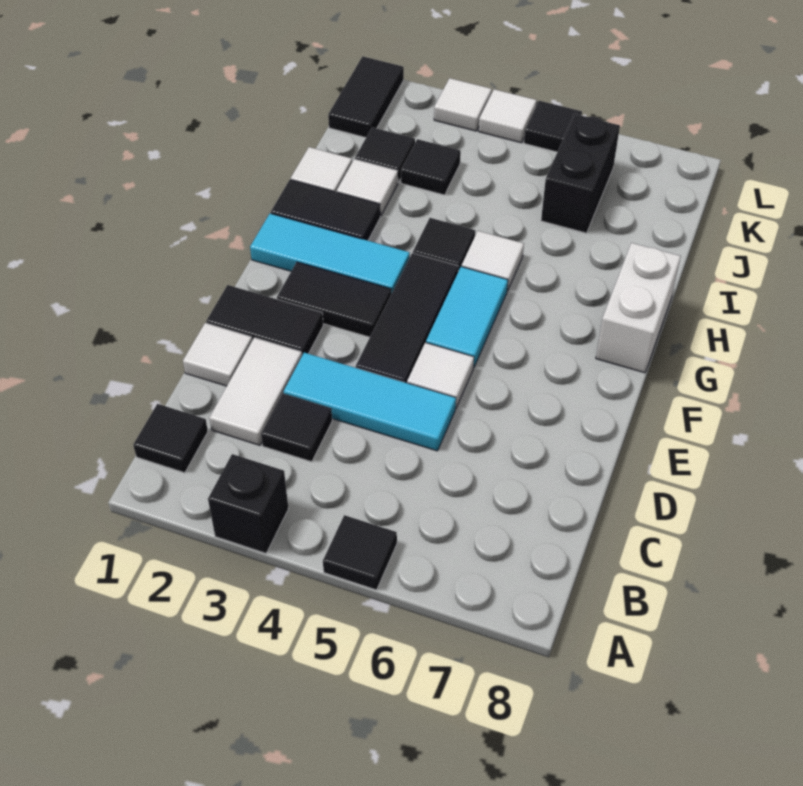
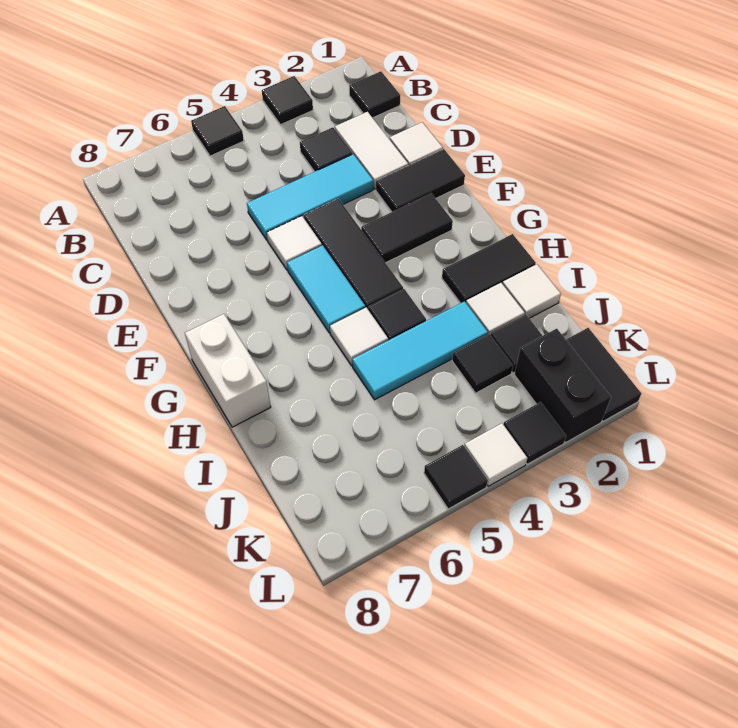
black 1x1 brick [208,454,288,553] -> black 1x1 tile [262,76,313,125]
cyan 1x3 tile [250,213,410,294] -> cyan 1x3 tile moved to [352,302,488,400]
black 1x2 brick [541,114,620,233] -> black 1x2 brick moved to [514,329,611,443]
white 1x1 tile [434,78,492,131] -> black 1x1 tile [503,402,566,464]

